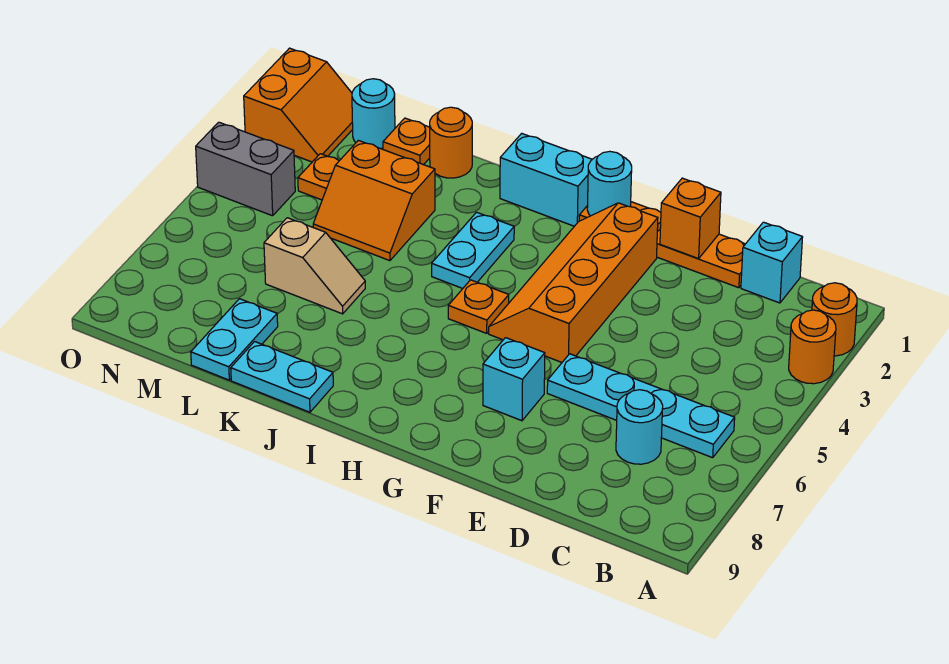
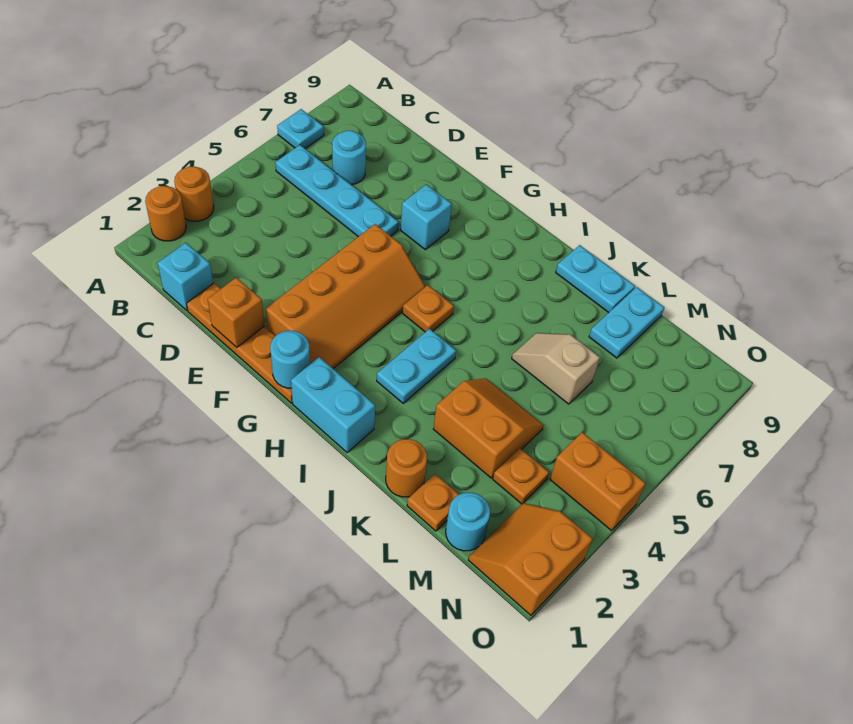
none -> cyan 1x1 plate [277,109,324,149]
grey 1x2 brick [196,122,295,216] -> orange 1x2 brick [550,432,646,530]

